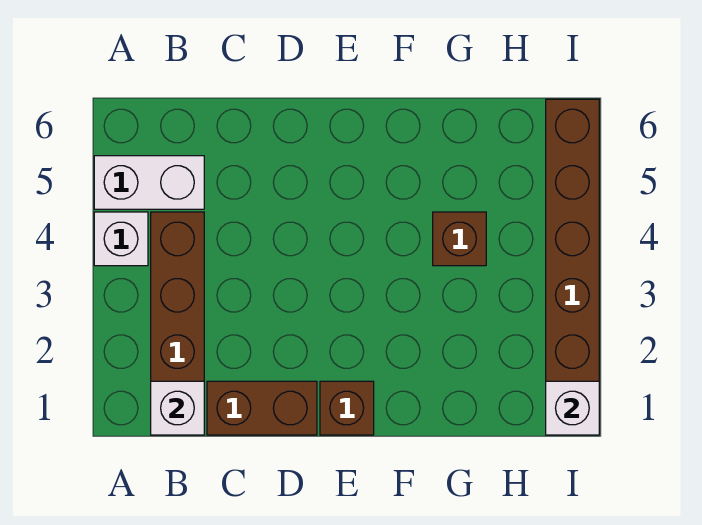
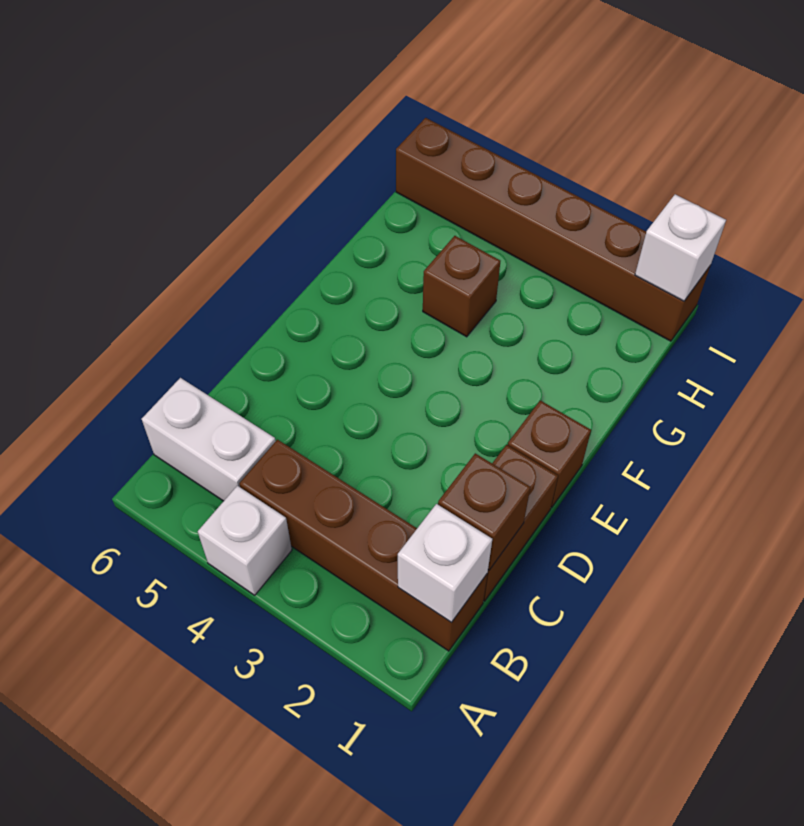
white 1x2 brick [94,156,204,209] -> white 1x2 brick turned to [142,378,276,501]
none -> brown 1x1 brick [438,453,531,570]

